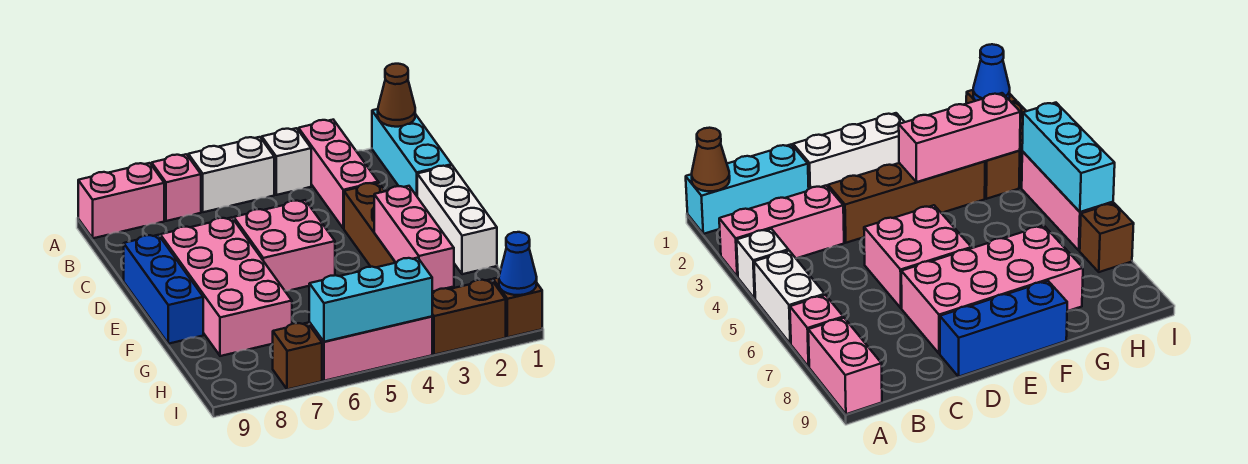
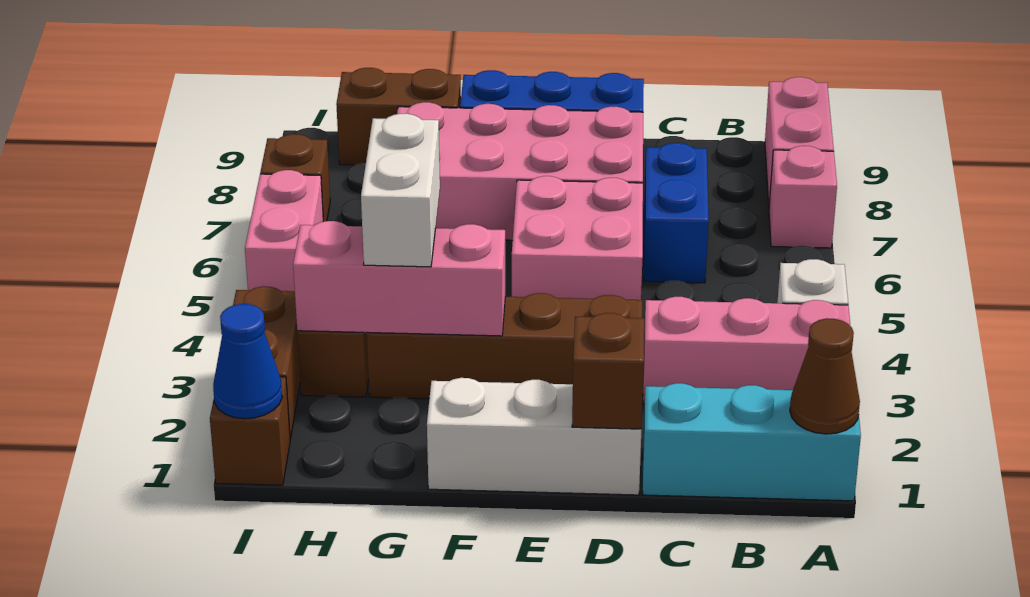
white 1x2 brick [188,137,274,212] -> white 1x2 brick moved to [361,113,440,267]
none -> blue 1x2 brick [644,143,709,283]
none -> brown 1x1 brick [572,313,644,429]
none -> brown 1x2 brick [336,68,461,165]
pink 1x3 brick [309,316,432,381] -> pink 1x2 brick [245,170,323,291]
cyan 1x3 brick [309,258,432,342] -> none

